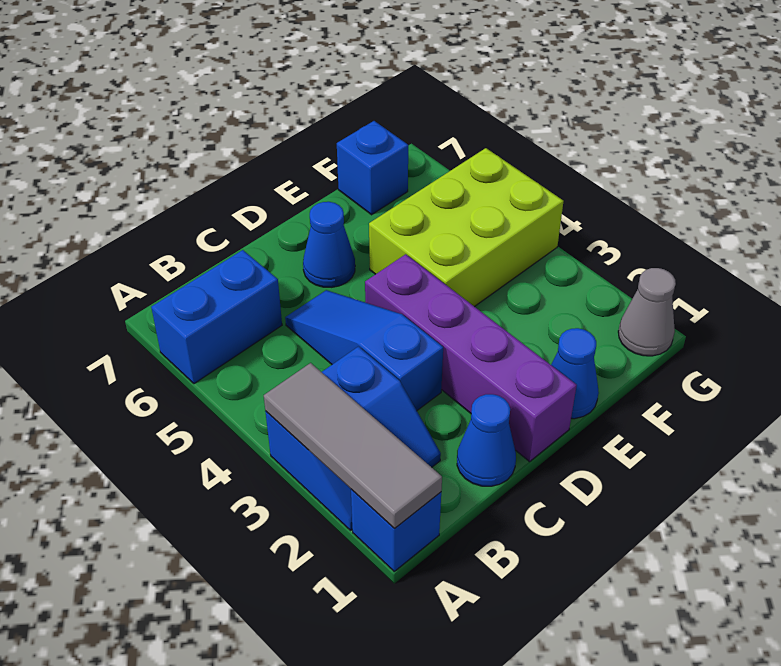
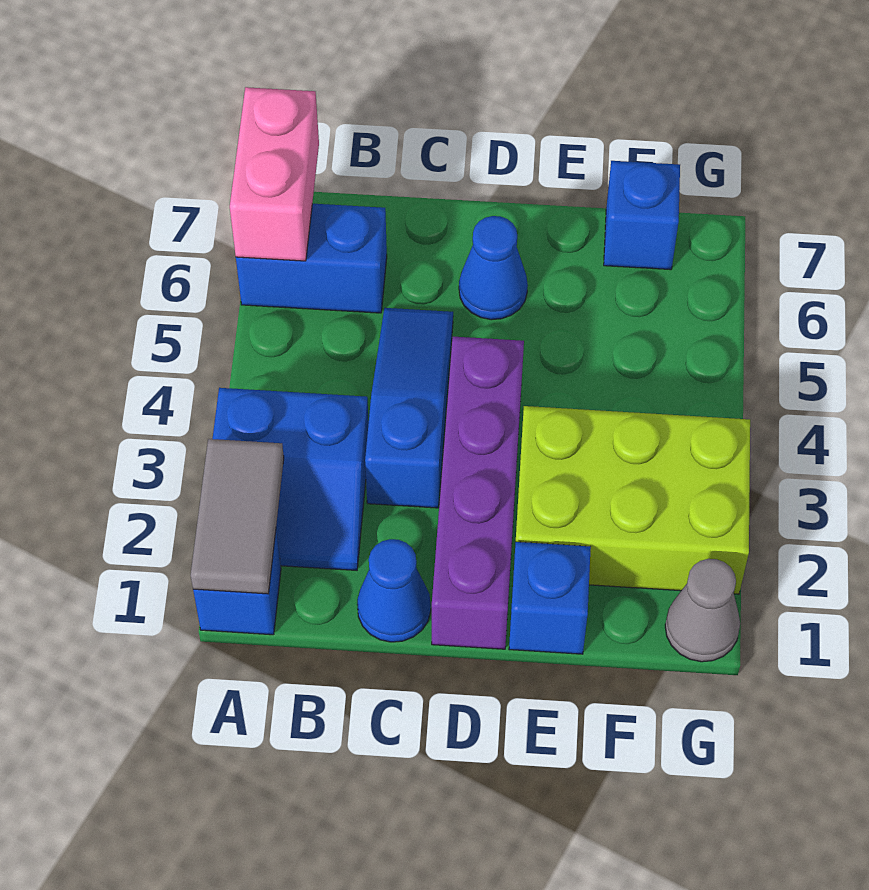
grey 1x3 tile [264,363,442,528] -> grey 1x2 tile [191,439,284,594]
none -> pink 1x2 brick [230,87,319,261]
blue 1x1 cone [551,328,599,419] -> blue 1x1 brick [509,542,591,654]
lime 2x3 brick [369,148,564,307] -> lime 2x3 brick moved to [516,406,750,594]

